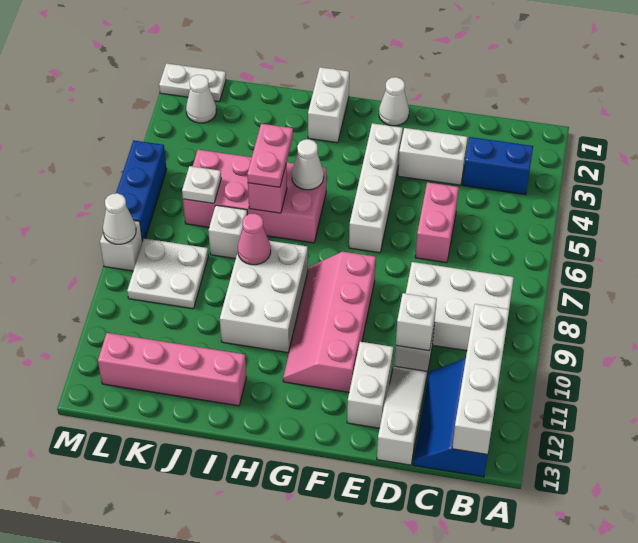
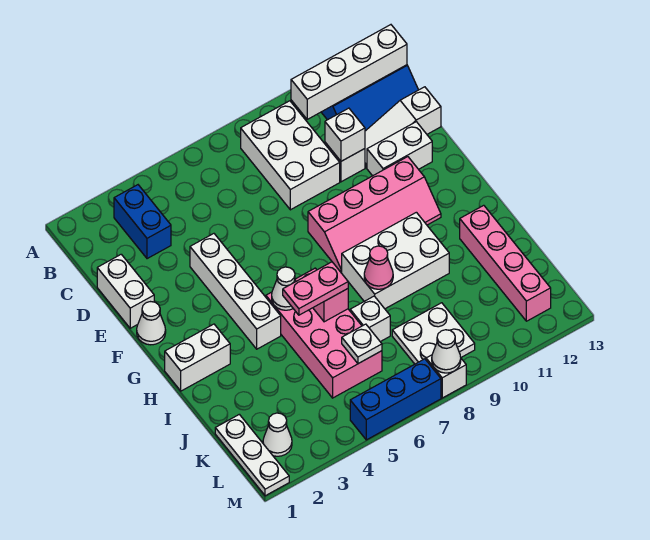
white 1x2 brick [398,128,468,185] -> white 1x2 brick moved to [97,254,154,328]
pink 1x2 brick [415,182,459,263] -> none
white 1x4 brick [349,123,403,253] -> white 1x4 brick turned to [190,234,281,349]
white 1x2 plate [159,63,226,102] -> white 1x3 plate [215,414,289,496]

